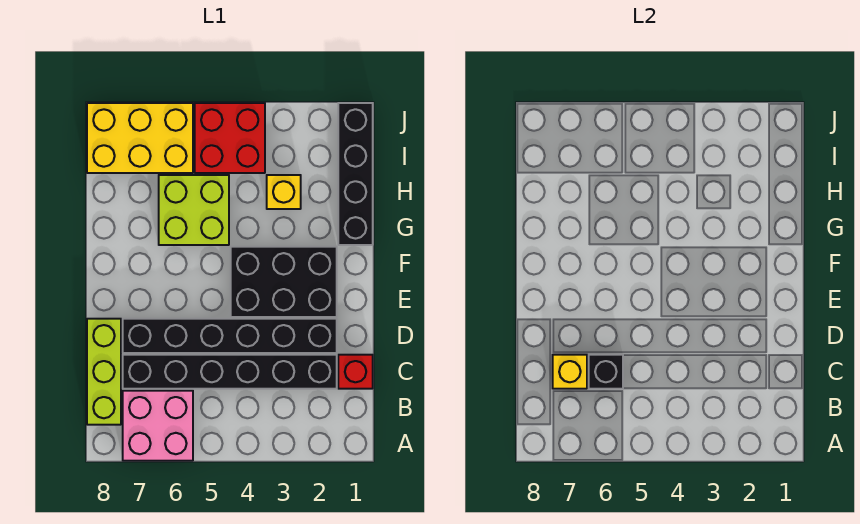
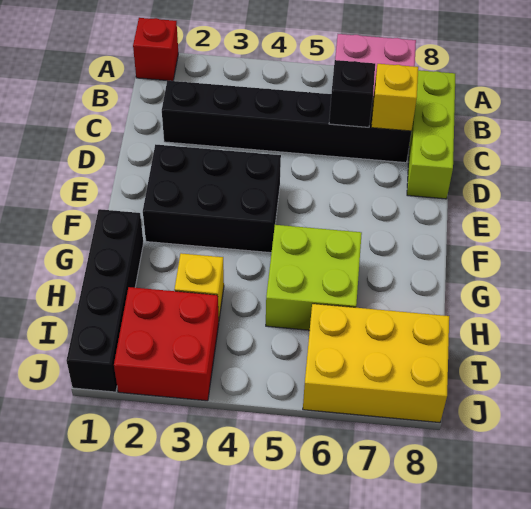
red 1x1 brick [338,355,373,389] -> red 1x1 brick moved to [133,18,178,81]
black 1x6 brick [123,319,337,353] -> none
red 2x2 brick [195,103,265,173] -> red 2x2 brick moved to [114,287,219,401]

